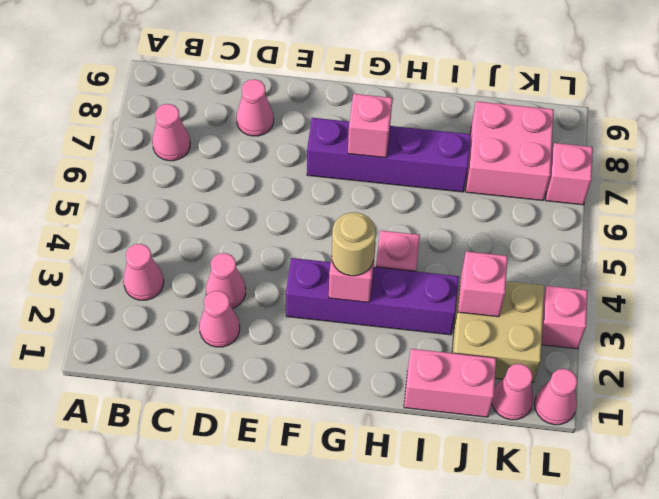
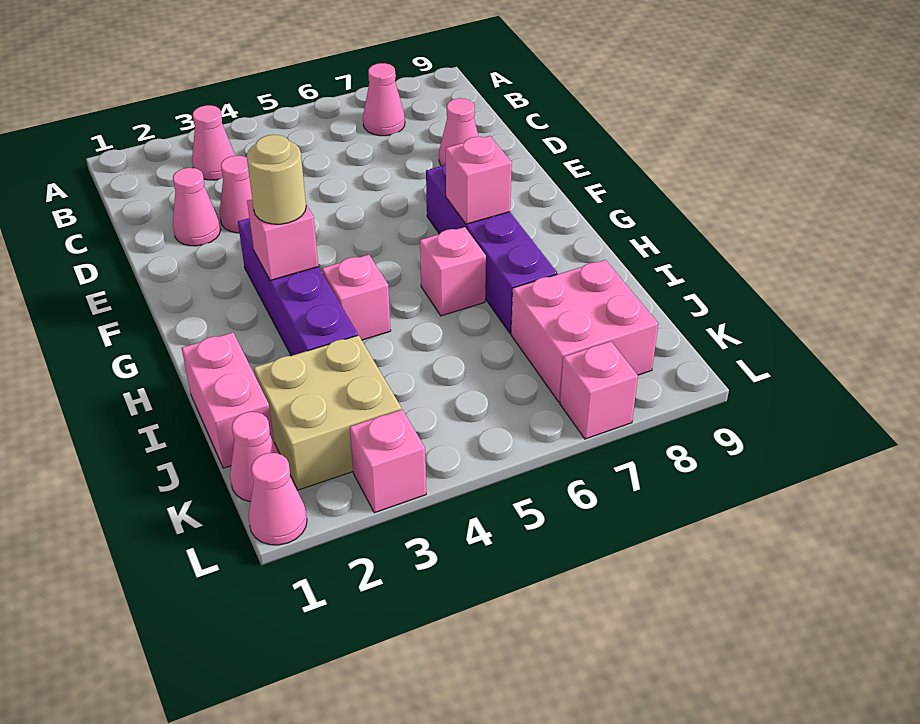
pink 1x1 brick [458,251,508,317] -> pink 1x1 brick moved to [420,227,486,316]

